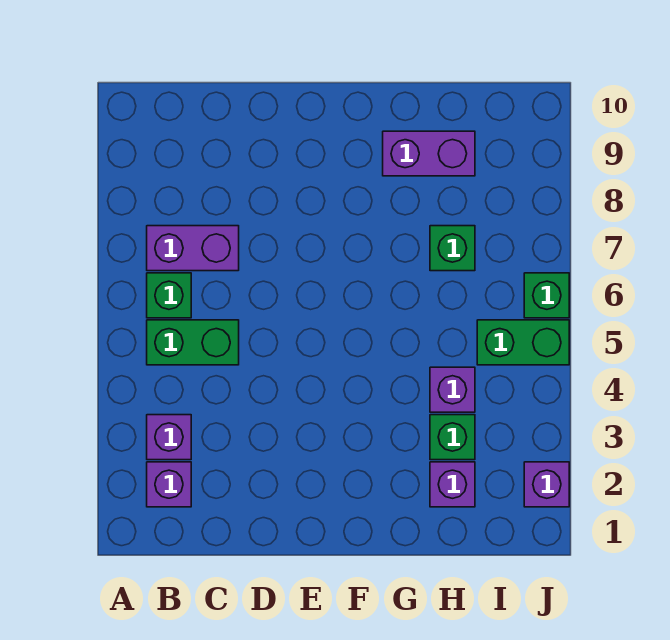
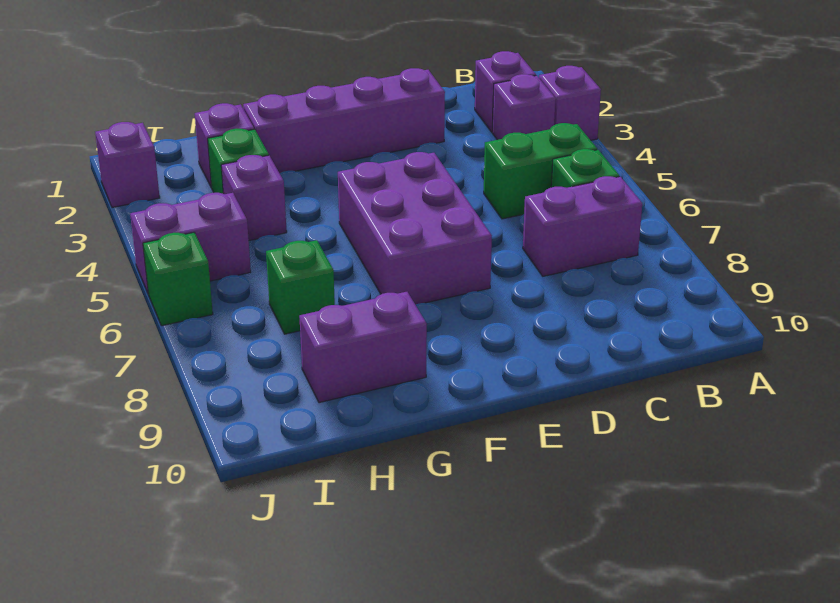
none -> purple 1x1 brick [539,66,601,140]
none -> purple 1x4 brick [243,68,445,173]
none -> purple 2x3 brick [338,152,492,305]
green 1x2 brick [477,320,569,365] -> purple 1x2 brick [130,193,251,294]

